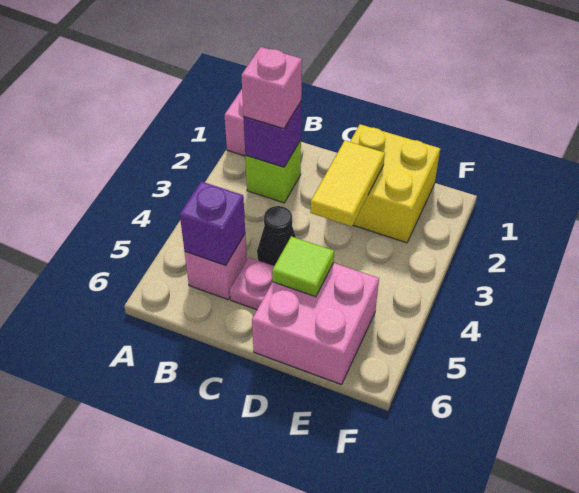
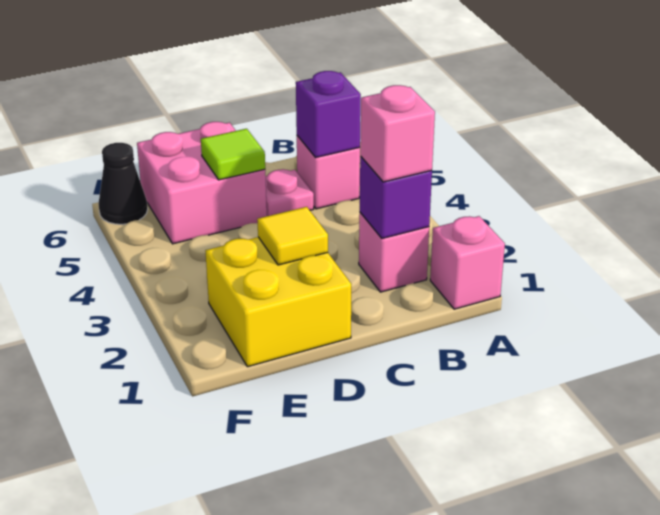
lime 1x1 brick [245,140,301,203] -> pink 1x1 brick [359,213,429,292]
black 1x1 cone [257,206,296,266] -> black 1x1 cone moved to [98,143,148,224]
yellow 1x2 tile [310,141,385,226] -> yellow 1x1 tile [257,207,328,265]

